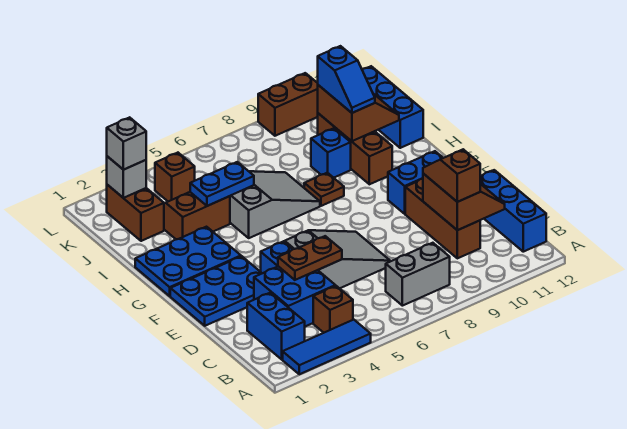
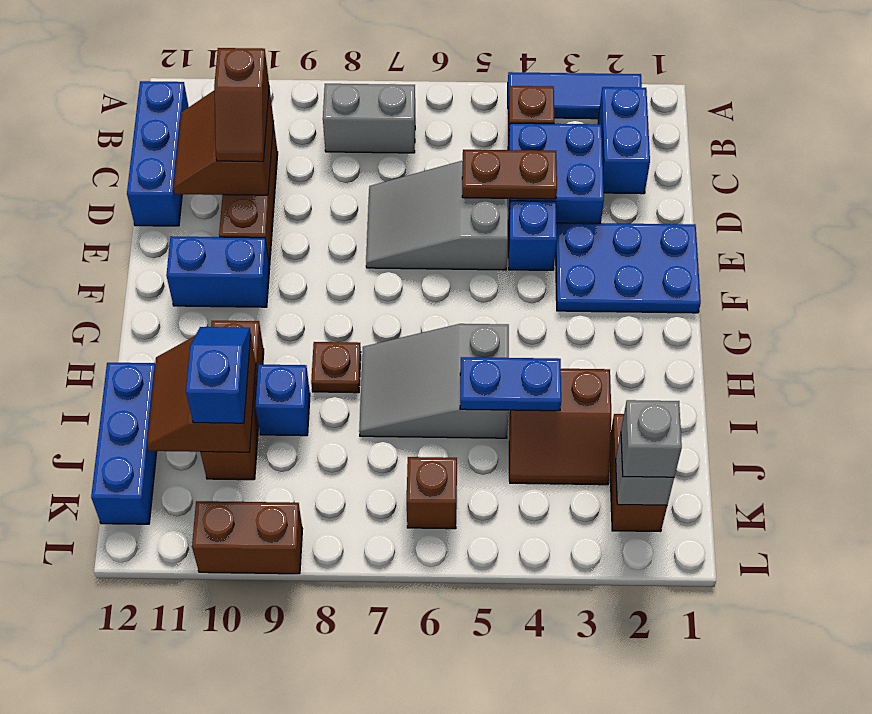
blue 2x3 plate [135,227,241,296] -> none
brown 1x1 brick [155,153,195,201] -> brown 1x1 brick moved to [407,457,457,529]

